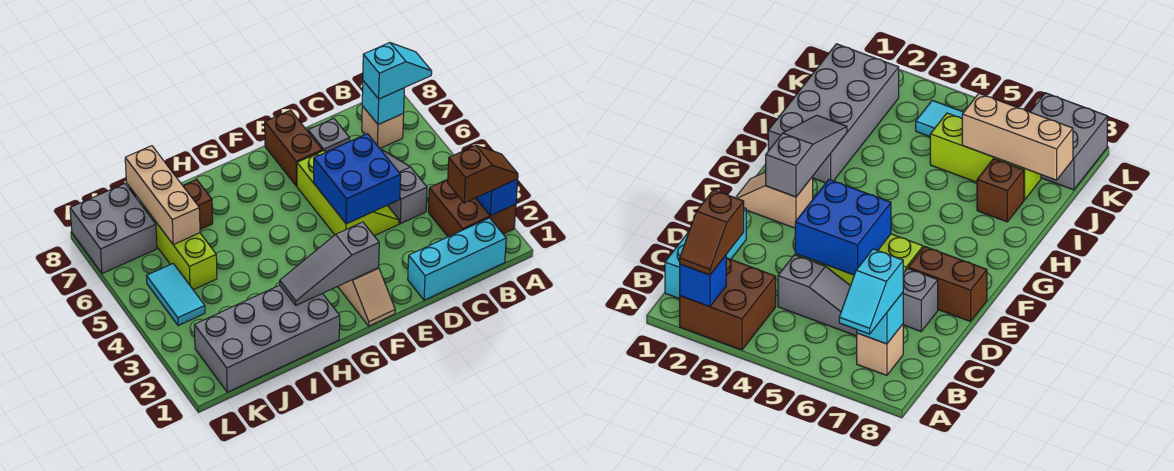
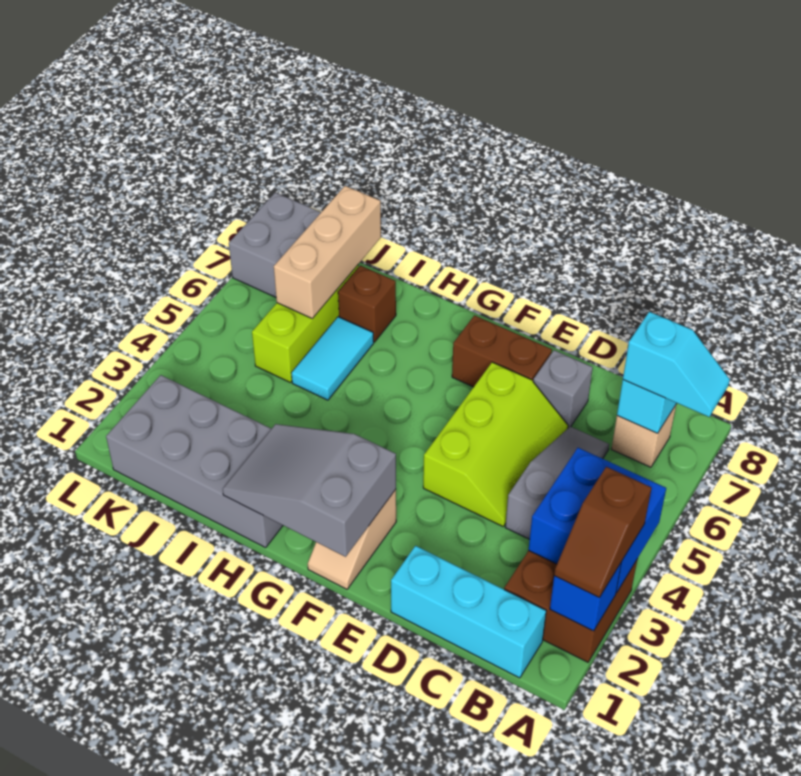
brown 1x2 slope [448,145,518,203] -> brown 1x2 slope turned to [554,467,652,597]
blue 2x2 brick [314,134,401,224] -> blue 2x2 brick moved to [528,448,666,593]
brown 1x2 brick [265,110,322,186] -> brown 1x2 brick turned to [452,315,552,387]
grey 1x3 slope [280,222,379,305] -> grey 2x3 slope [223,424,396,557]
cyan 1x2 tile [146,264,205,326] -> cyan 1x2 tile moved to [292,317,374,400]

